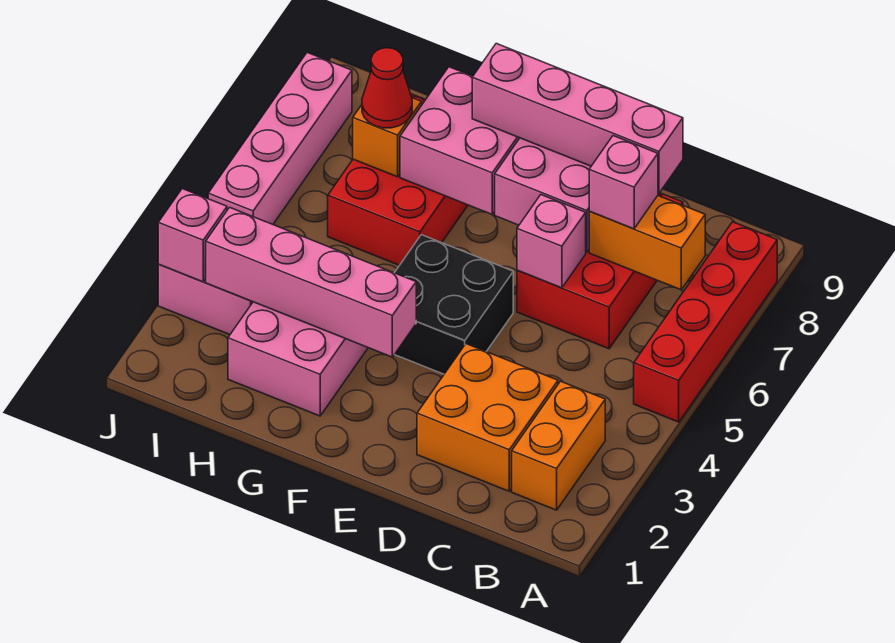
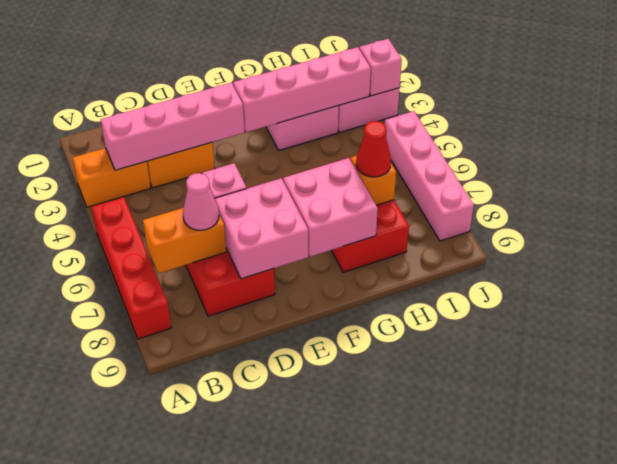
orange 1x2 brick [512,381,605,510] -> orange 1x2 brick turned to [72,148,151,207]
pink 1x1 brick [589,136,658,229] -> pink 1x1 cone [183,173,219,230]
pink 1x4 brick [472,43,683,193] -> pink 1x4 brick moved to [101,83,245,170]
black 2x2 brick [395,235,513,374] -> none

